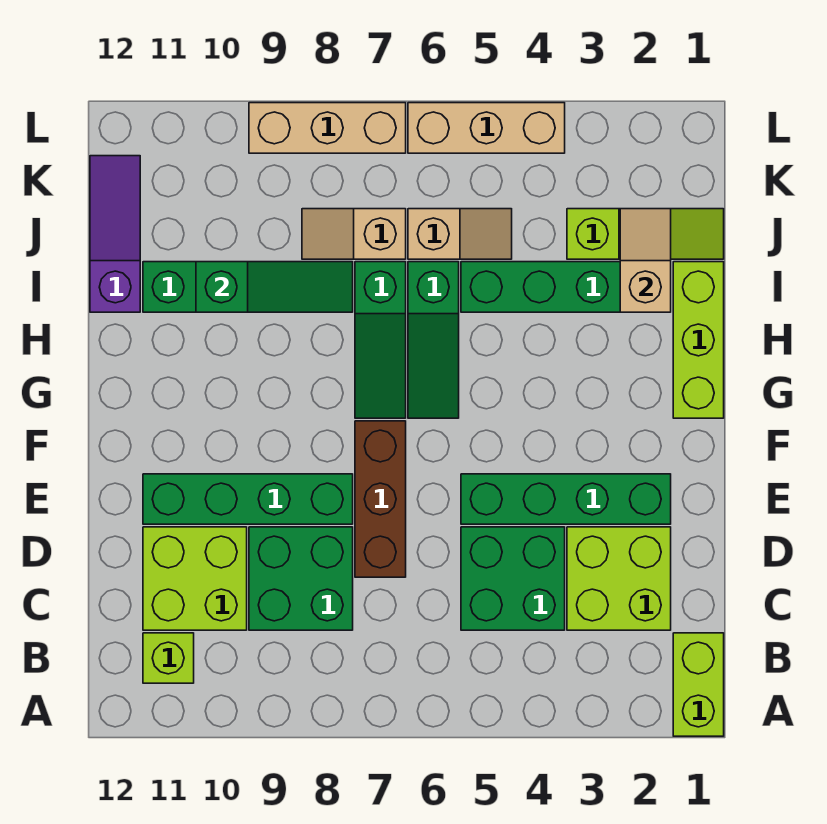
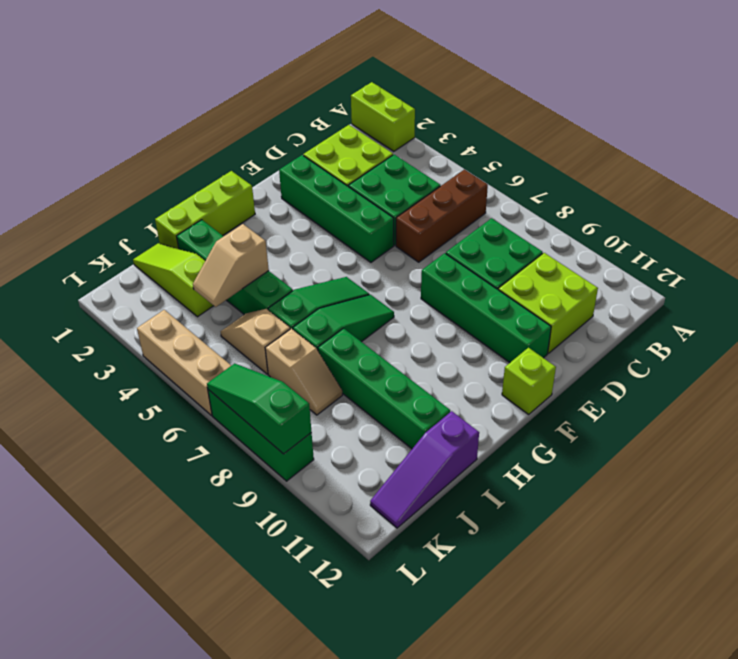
lime 1x2 brick [673,633,724,736] -> lime 1x2 brick turned to [351,82,415,151]
lime 1x1 brick [143,633,194,683] -> lime 1x1 brick moved to [502,348,556,414]
brown 1x3 brick [355,421,406,577] -> brown 1x3 brick moved to [396,169,488,262]
tan 1x2 slope [620,209,671,312] -> tan 1x2 slope moved to [193,224,269,307]
green 1x3 slope [196,262,353,312] -> green 1x3 slope moved to [207,363,311,454]
tan 1x3 brick [249,103,406,153] -> green 1x3 brick [208,390,314,481]

